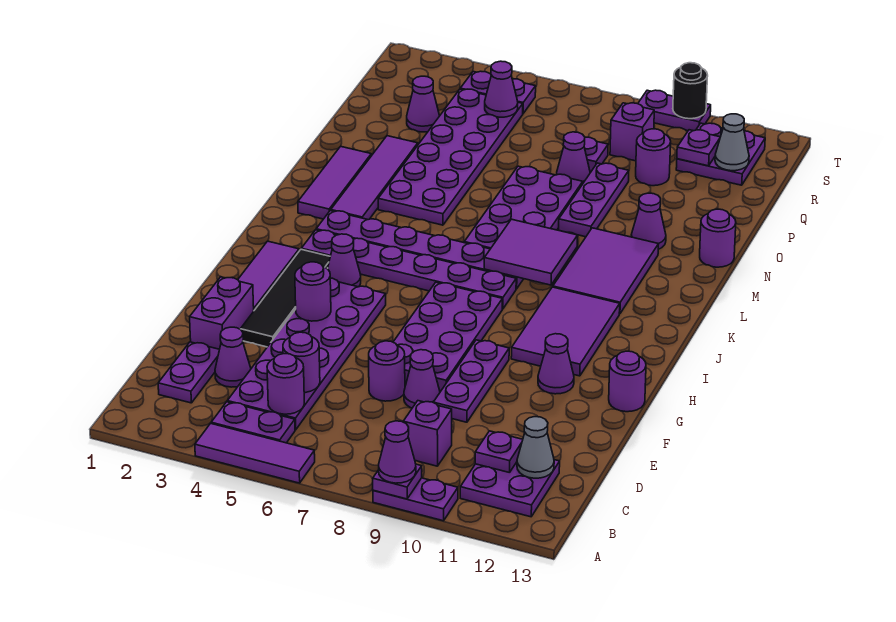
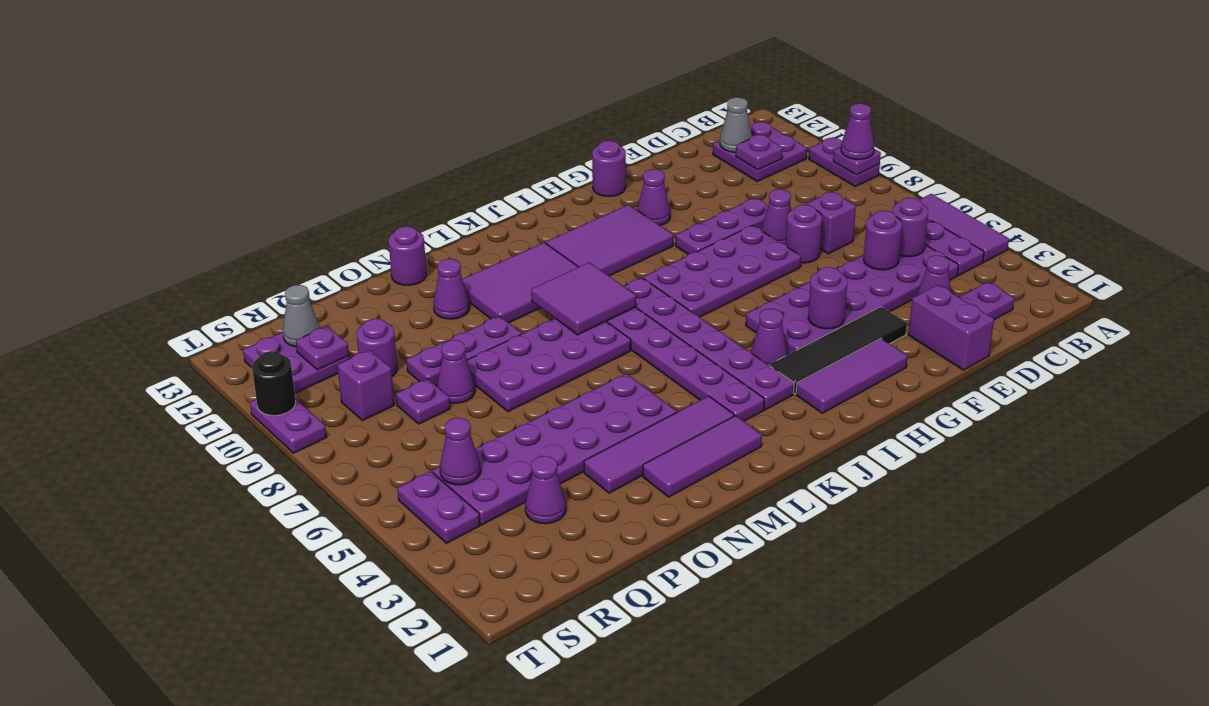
purple 1x1 brick [403,401,452,466] -> purple 1x1 brick moved to [807,191,856,254]
purple 1x2 brick [190,277,254,349] -> purple 1x2 brick turned to [908,285,994,370]

